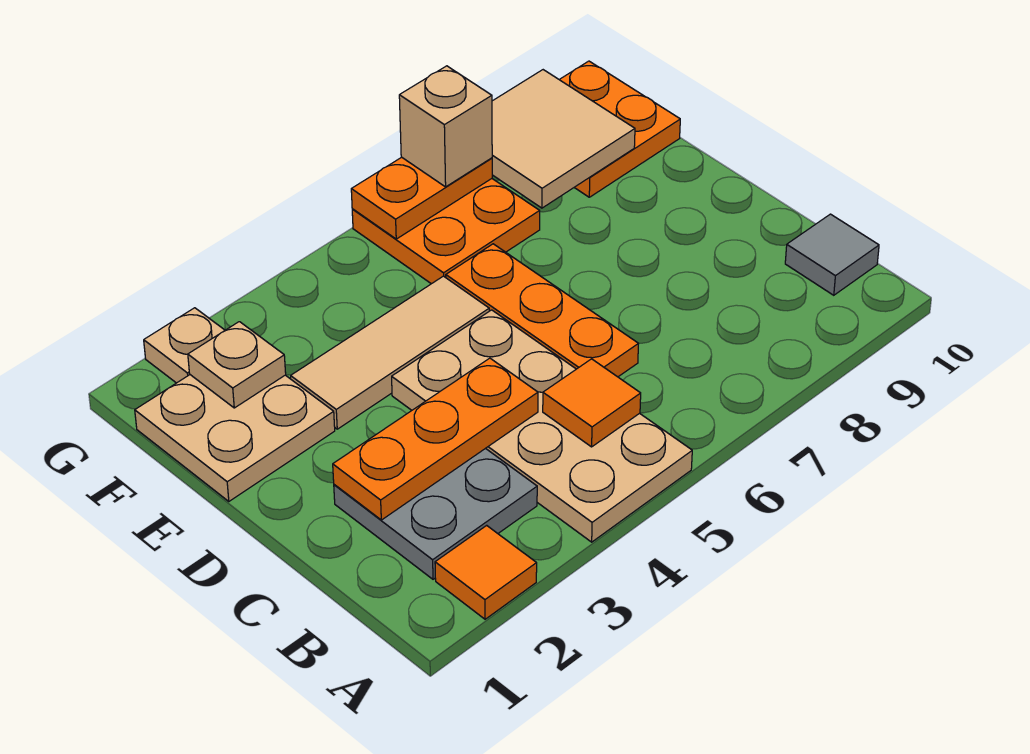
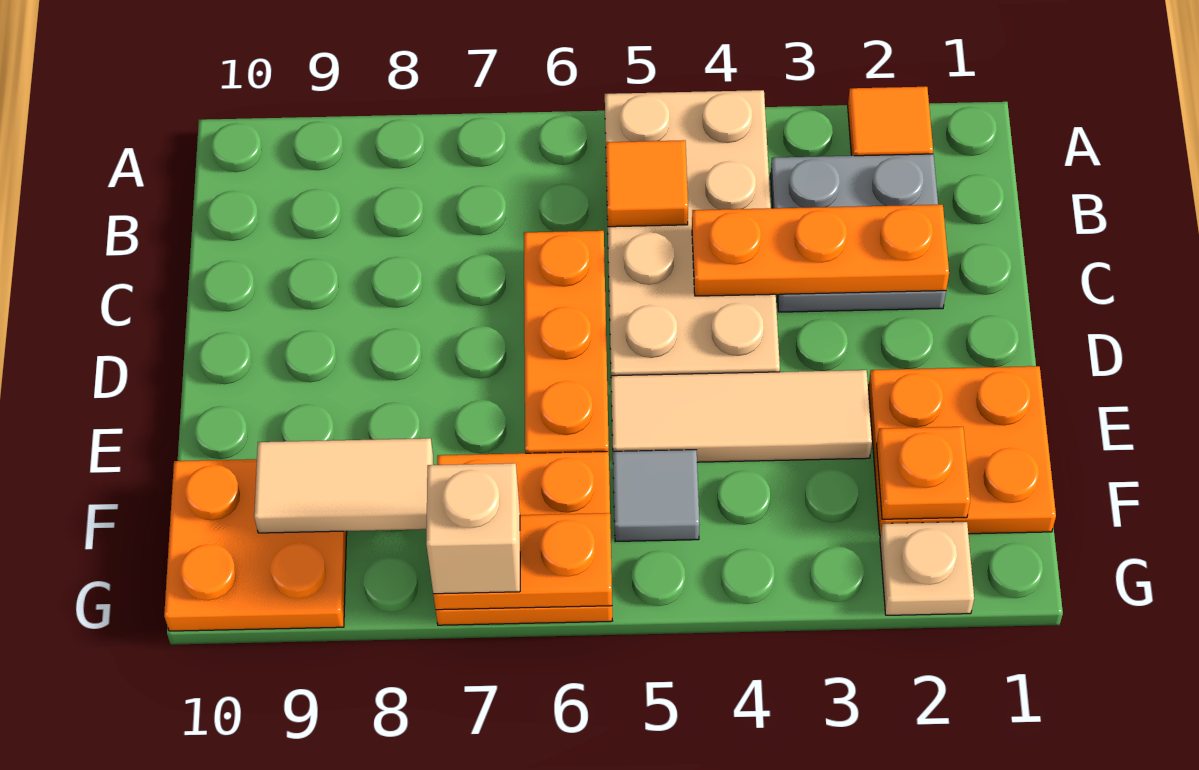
grey 1x1 tile [785,214,879,295] -> grey 1x1 tile moved to [613,450,700,542]
tan 2x2 plate [135,375,335,501] -> orange 2x2 plate [869,366,1056,536]
tan 1x1 plate [188,322,286,408] -> orange 1x1 plate [877,427,970,519]
tan 2x2 tile [492,70,635,208] -> tan 1x2 tile [254,438,433,533]

